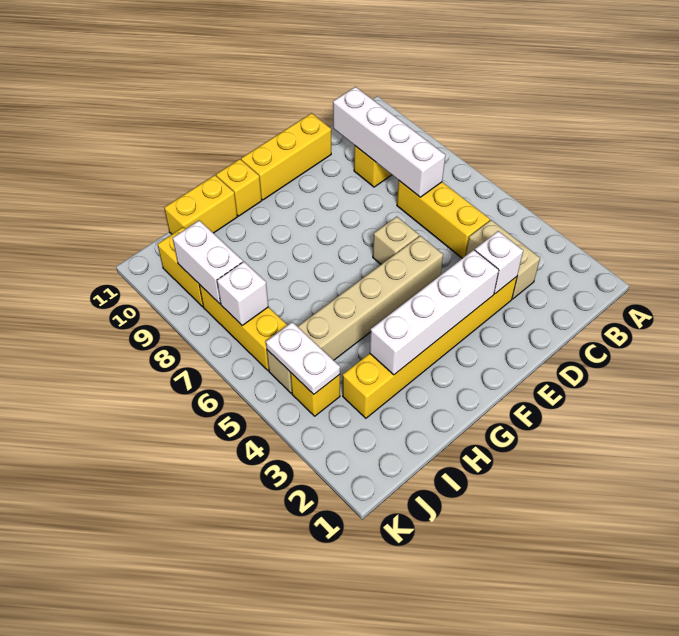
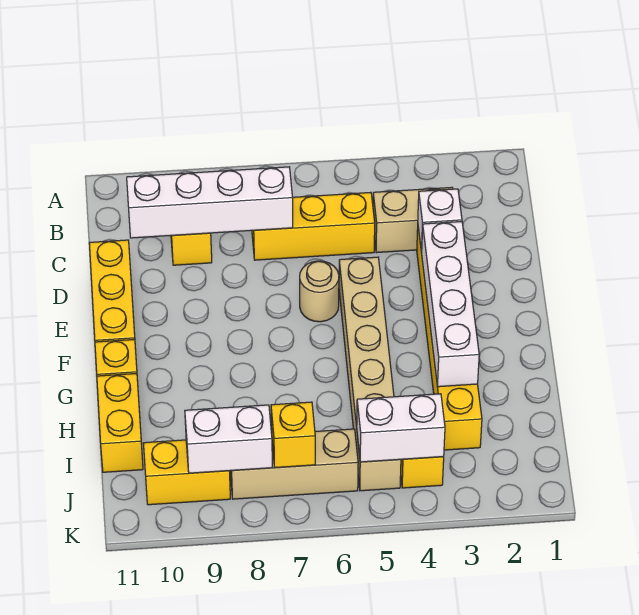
tan 1x1 brick [373,217,419,264] -> tan 1x1 round brick [300,261,339,322]
white 1x2 plate [266,322,340,394] -> white 1x2 brick [357,394,445,462]
yellow 1x3 brick [199,285,287,371] -> tan 1x3 brick [230,429,358,499]
white 1x1 brick [217,262,268,326] -> yellow 1x1 brick [271,402,315,468]

